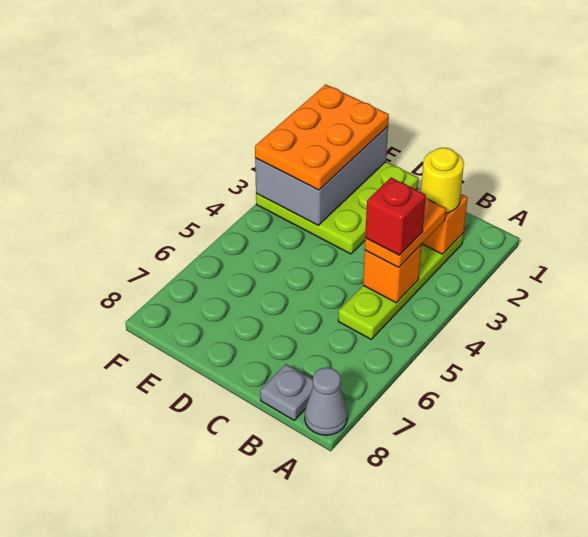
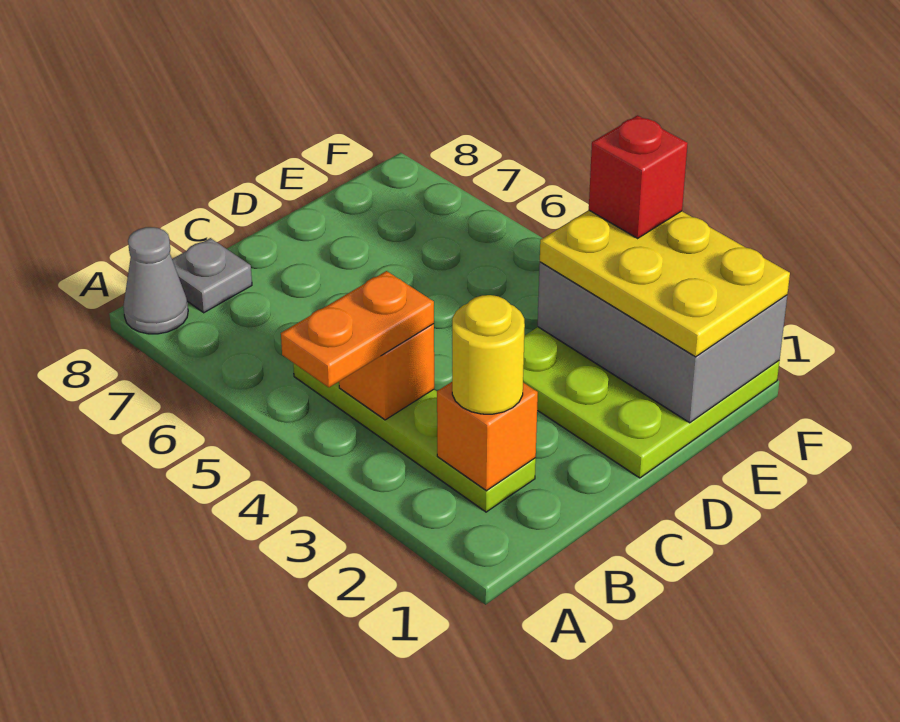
orange 1x2 plate [365,198,446,267] -> orange 1x2 plate turned to [281,271,434,387]
red 1x1 brick [365,178,426,255] -> red 1x1 brick moved to [589,115,688,238]
orange 2x3 plate [255,85,389,190] -> yellow 2x3 plate [540,210,790,357]

